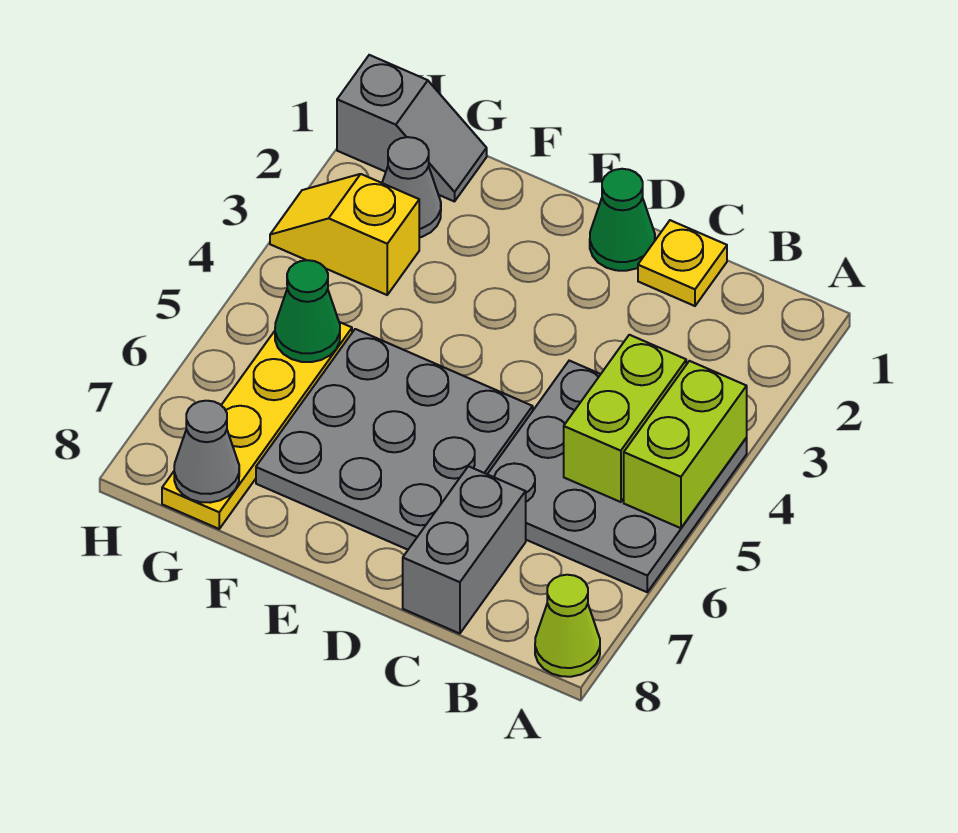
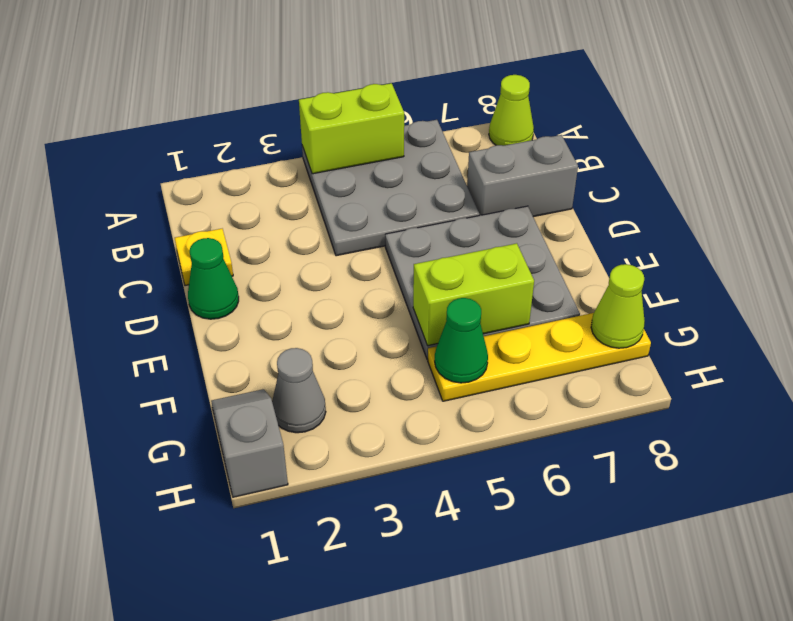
lime 1x2 brick [564,335,686,502] -> lime 1x2 brick moved to [413,243,534,346]
yellow 1x2 slope [270,174,419,295] -> none
grey 1x1 cone [174,401,239,503] -> lime 1x1 cone [591,264,645,348]

